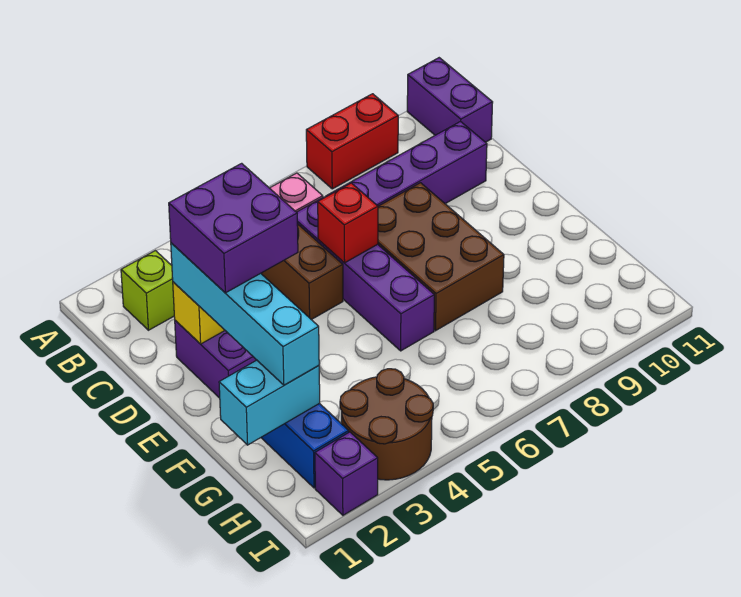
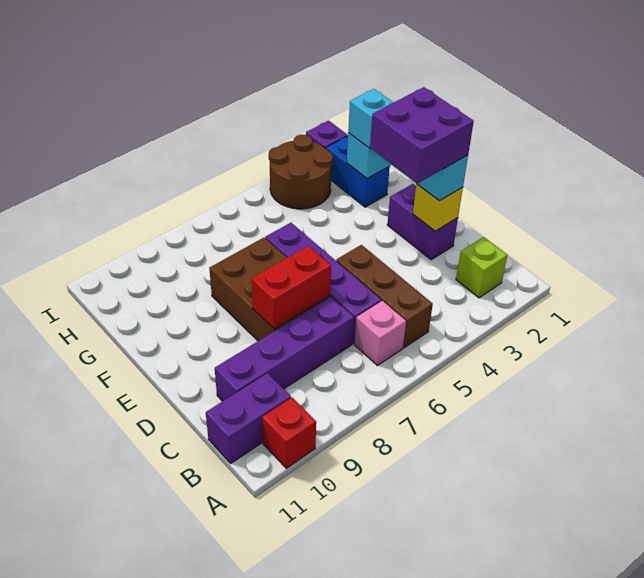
red 1x2 brick [306,94,398,189] -> red 1x2 brick moved to [251,246,331,329]
purple 1x2 brick [407,58,493,142] -> purple 1x2 brick turned to [206,373,291,463]
red 1x1 brick [318,183,378,263] -> red 1x1 brick moved to [262,398,316,468]

